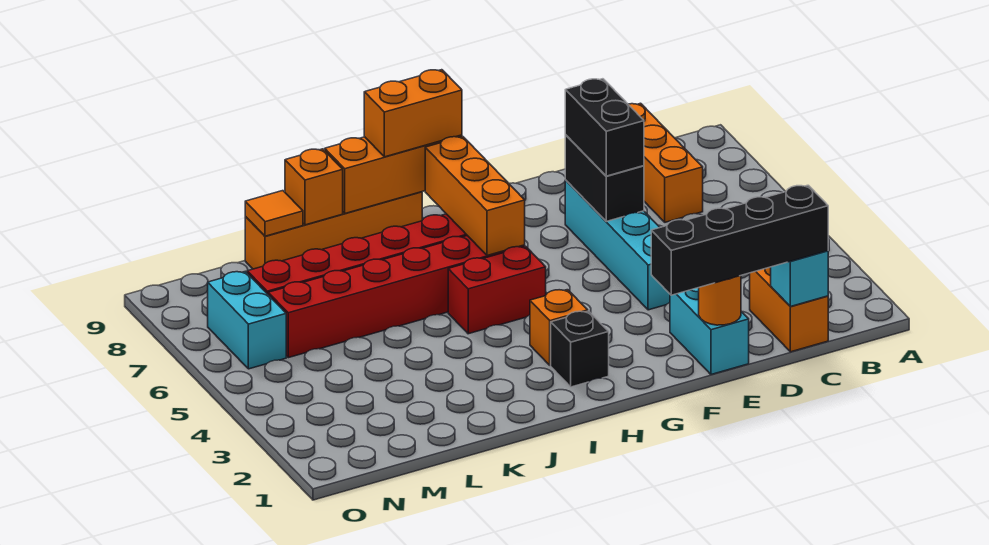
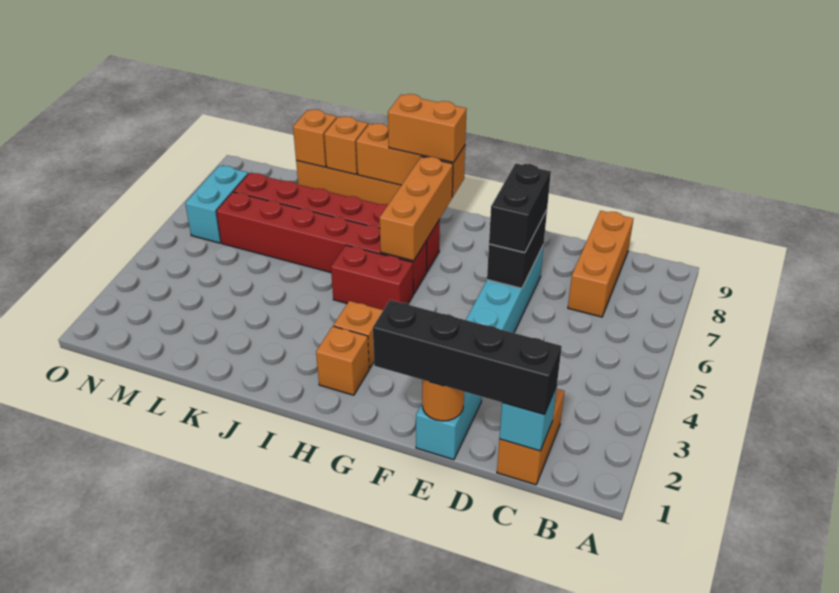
black 1x1 brick [551,311,609,387] -> orange 1x1 brick [316,326,369,395]
orange 1x1 tile [245,191,303,236] -> orange 1x1 brick [293,110,337,167]

